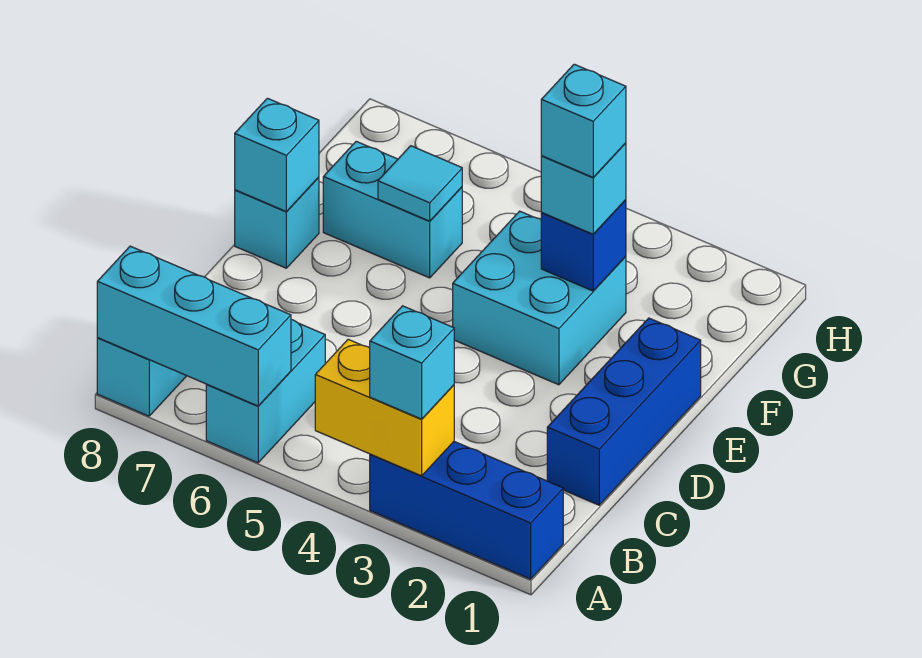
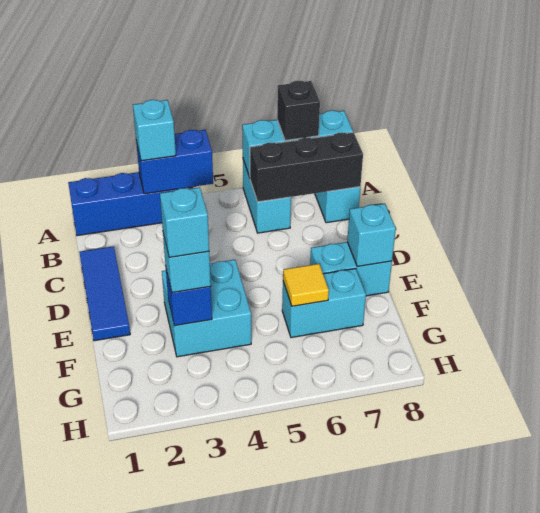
yellow 1x2 brick [315,339,454,476] -> blue 1x2 brick [136,130,213,194]
none -> black 1x1 brick [277,81,320,141]
none -> black 1x3 brick [250,132,363,202]
blue 1x3 brick [547,318,701,505] -> blue 1x3 tile [79,246,130,341]
cyan 1x1 brick [235,177,319,268] -> cyan 1x2 brick [310,242,392,296]
cyan 1x1 tile [378,146,462,221] -> yellow 1x1 tile [283,264,329,306]

